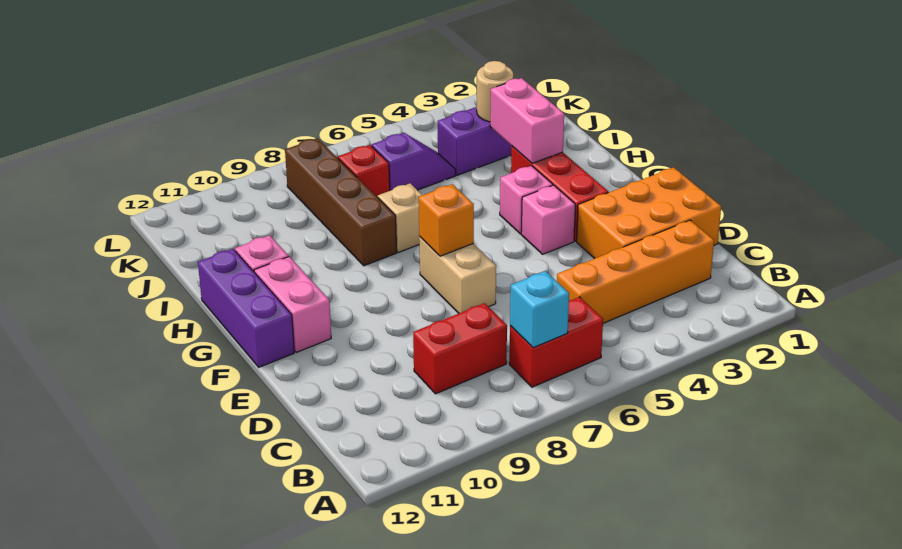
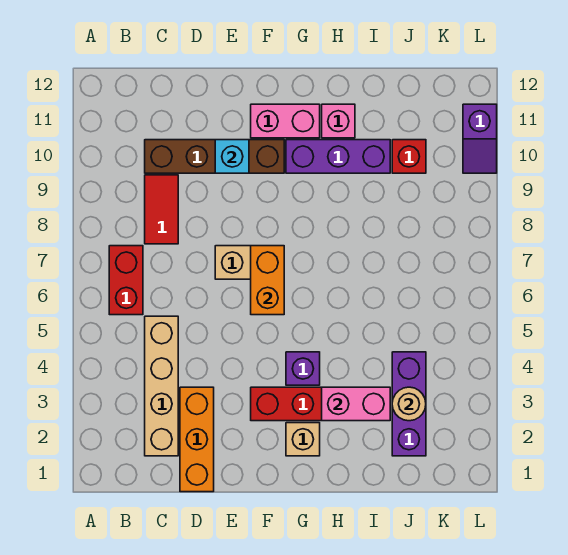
cyan 1x1 brick [510,271,569,348] -> cyan 1x1 brick moved to [215,140,249,173]
orange 1x4 brick [557,220,714,323] -> tan 1x4 brick [145,316,178,456]
red 1x2 brick [413,303,507,394] -> red 1x2 tile [145,175,178,244]
orange 2x3 brick [577,167,721,259] -> orange 1x3 brick [180,387,214,492]
pink 1x1 brick [521,185,575,254] -> none
orange 1x1 brick [419,184,474,256] -> orange 1x2 brick [251,246,284,315]
purple 1x3 brick [198,249,294,367] -> purple 1x3 brick moved to [286,140,390,173]
pink 1x1 brick [500,166,553,234] -> purple 1x1 brick [286,352,320,385]
tan 1x1 brick [378,183,422,252] -> tan 1x1 brick moved to [286,423,320,456]
brown 1x4 brick [285,138,397,266] -> brown 1x4 brick moved to [145,140,284,173]
purple 1x2 slope [372,133,456,191] -> purple 1x2 slope moved to [463,104,497,173]
red 1x1 brick [338,145,390,197] -> red 1x1 brick moved to [392,140,426,173]

